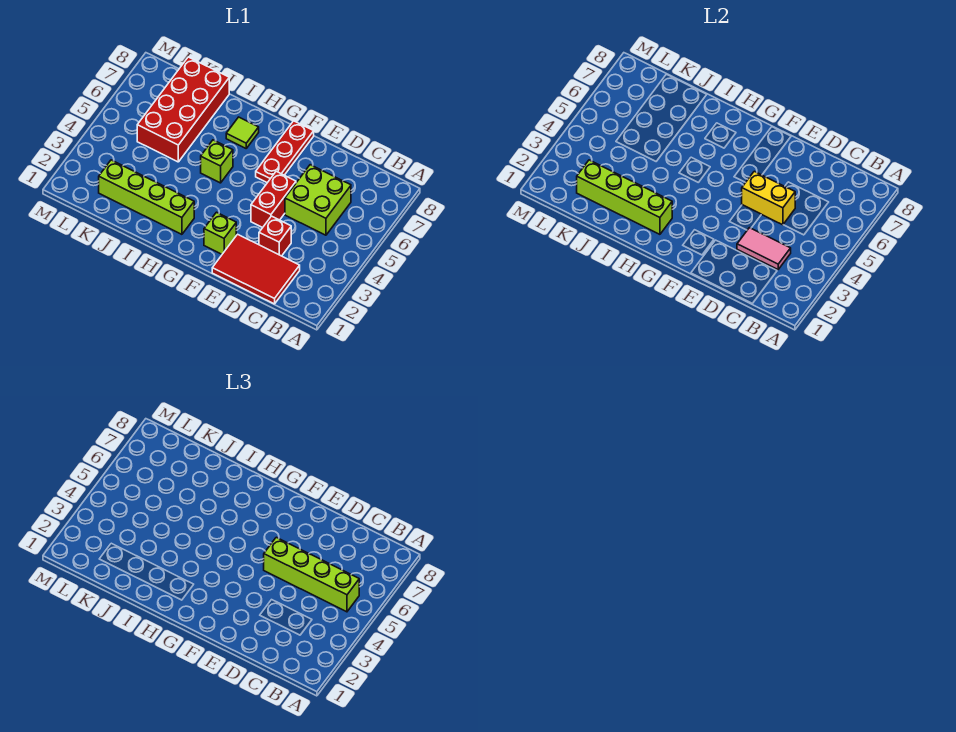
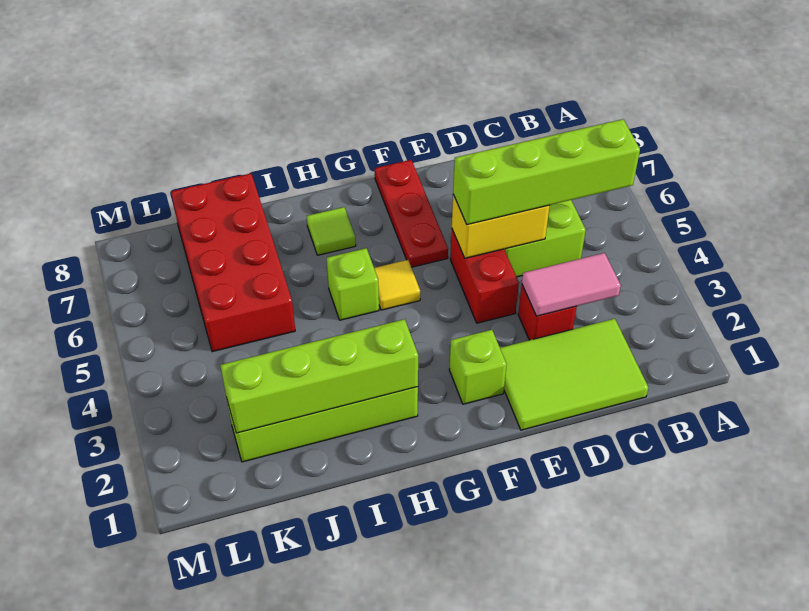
red 2x3 tile [212,234,300,304] -> lime 2x3 tile [500,319,648,430]
none -> yellow 1x1 tile [374,260,420,310]

